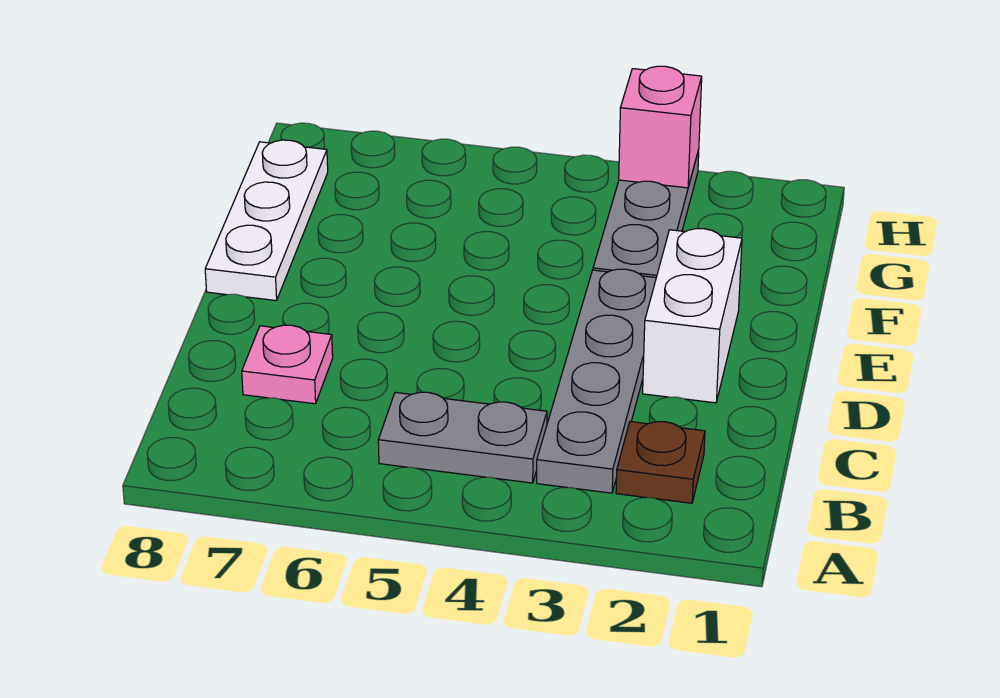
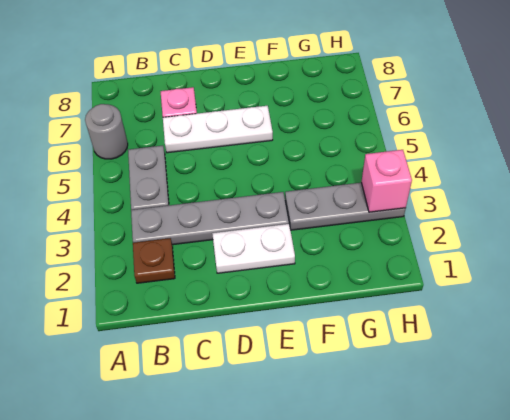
none -> grey 1x1 round brick [85,104,128,159]
white 1x2 brick [643,229,742,403] -> white 1x2 plate [212,224,295,273]
white 1x3 plate [205,140,328,301] -> white 1x3 plate moved to [163,106,273,153]

